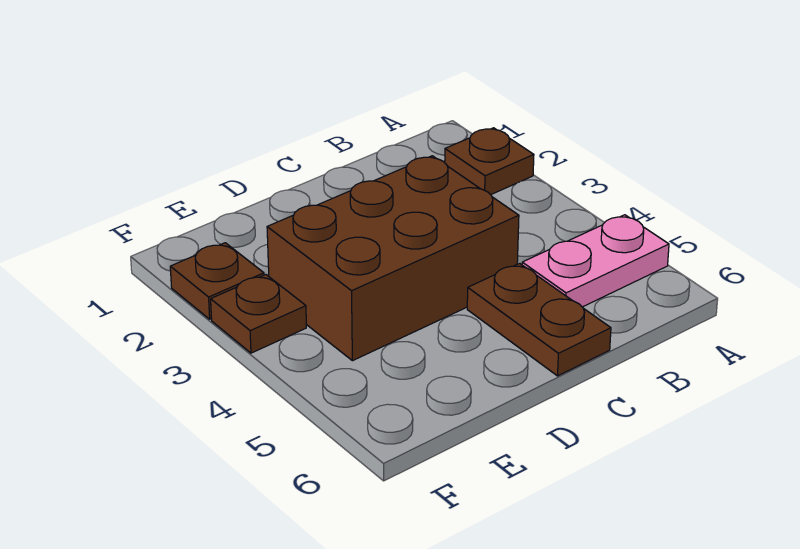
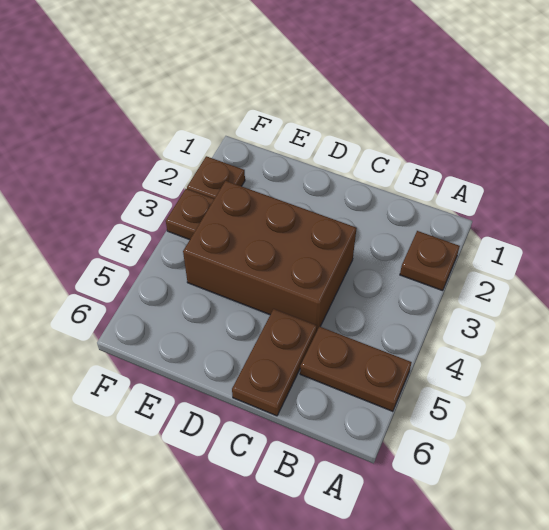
pink 1x2 plate [522,215,669,307] -> brown 1x2 plate [300,327,412,411]

